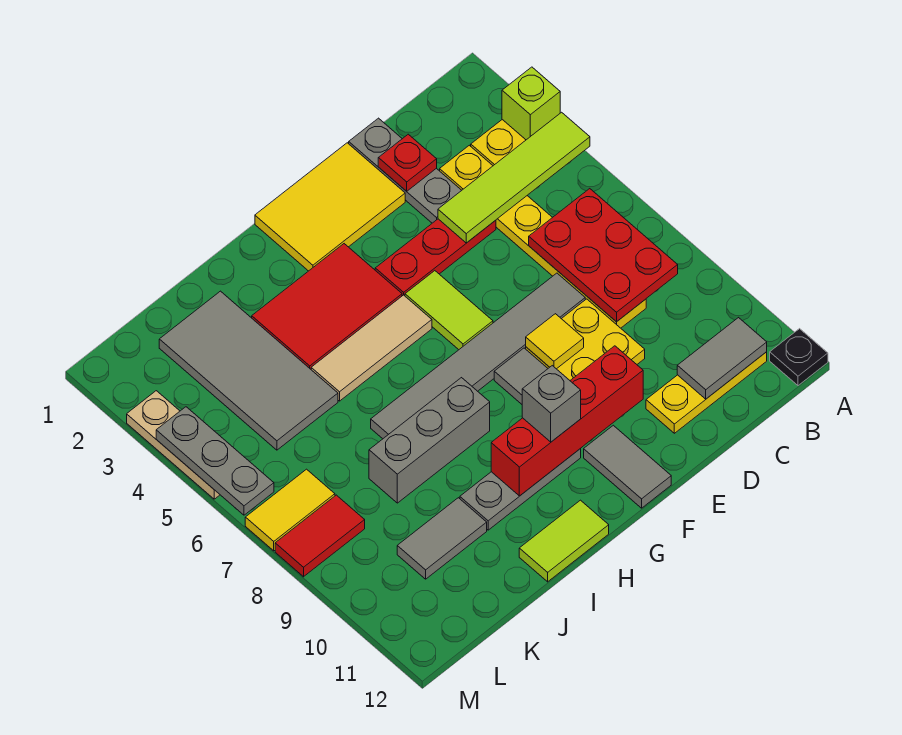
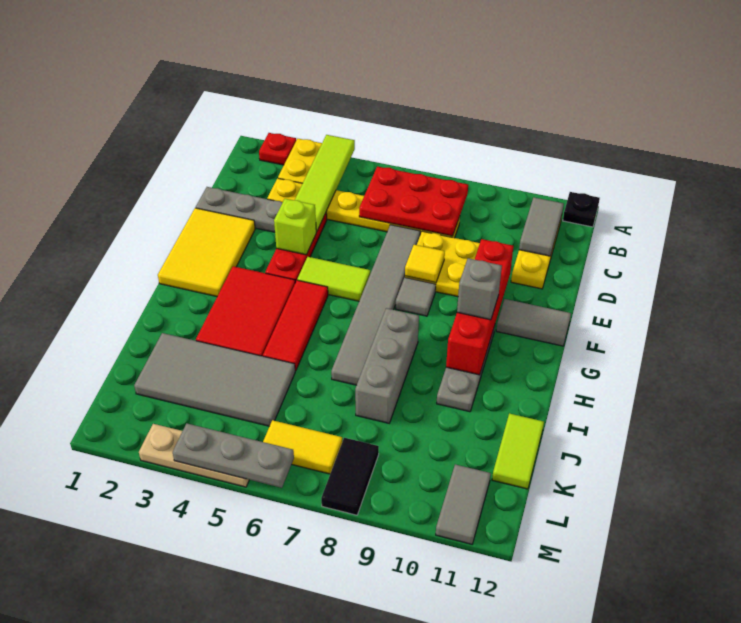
lime 1x1 brick [502,67,560,140] -> lime 1x1 brick moved to [274,199,316,255]
red 1x1 plate [378,134,437,191] -> red 1x1 plate moved to [259,133,296,165]
tan 1x3 tile [311,295,432,401] -> red 1x3 tile [263,280,328,371]
lime 1x2 tile [519,500,609,582] -> lime 1x2 tile moved to [492,413,544,489]
grey 1x2 tile [397,498,487,579] -> grey 1x2 tile moved to [436,464,491,544]
yellow 1x2 tile [245,469,335,551] -> yellow 1x2 tile turned to [263,420,342,474]
red 1x2 tile [275,495,365,577] -> black 1x2 tile [321,438,379,515]

